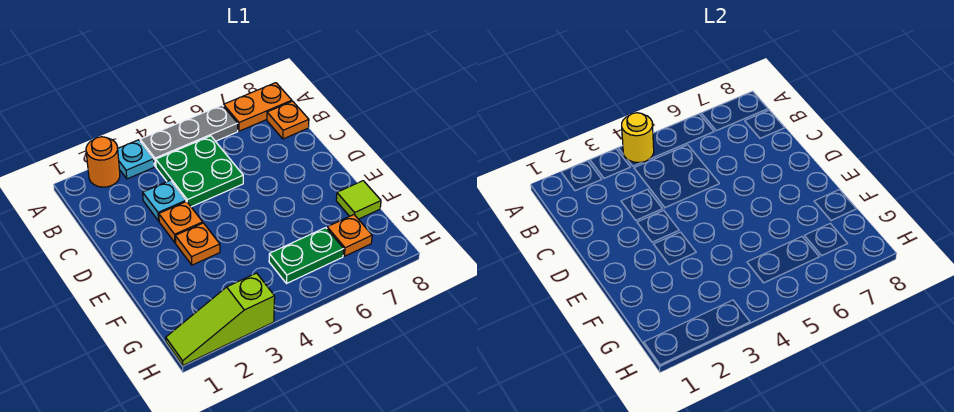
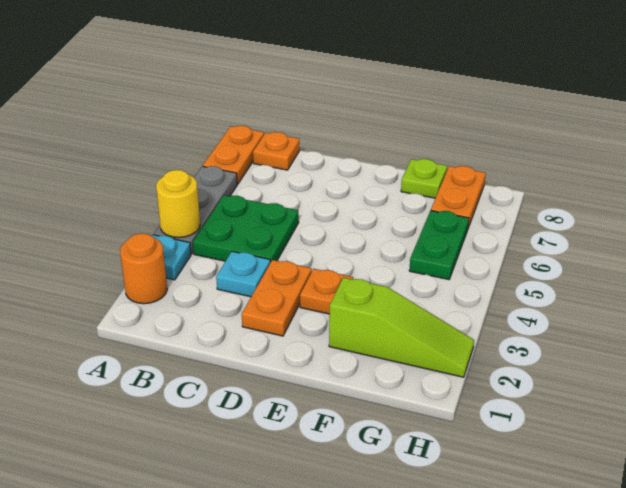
orange 1x1 plate [159,202,203,243] -> orange 1x2 plate [242,260,312,336]
lime 1x1 tile [336,181,381,219] -> lime 1x1 plate [401,159,447,198]
orange 1x1 plate [327,215,372,256] -> orange 1x2 plate [431,166,486,228]
lime 1x3 slope [166,273,275,365] -> lime 1x3 slope turned to [329,277,474,377]

